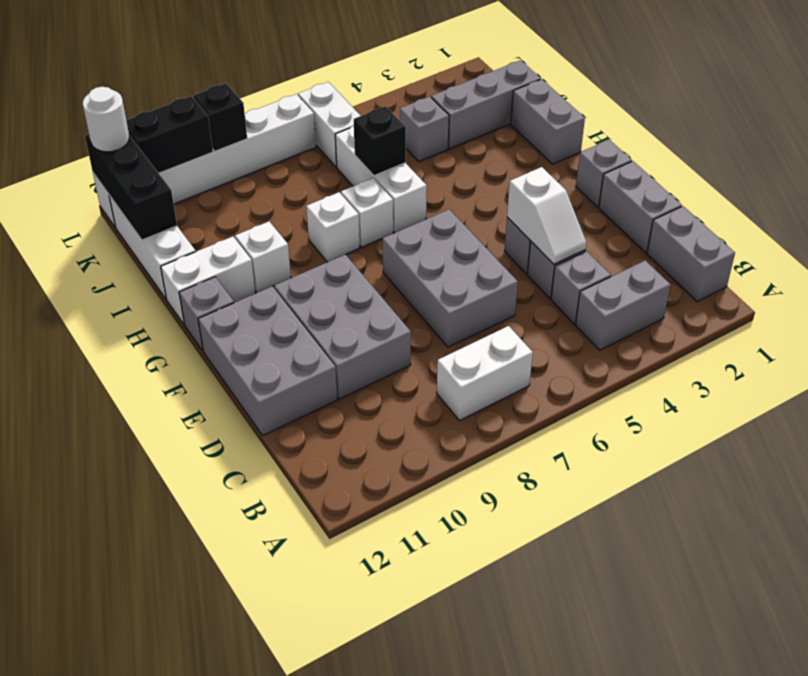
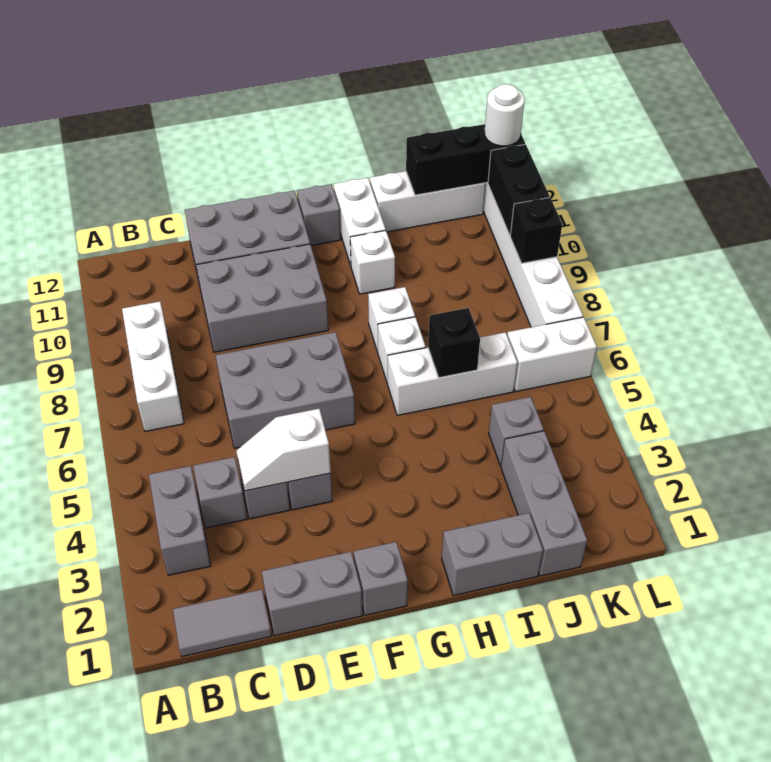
grey 1x2 brick [647,206,735,302] -> grey 1x2 tile [173,589,272,656]
white 1x2 brick [437,326,533,421] -> white 1x3 brick [122,302,184,431]

